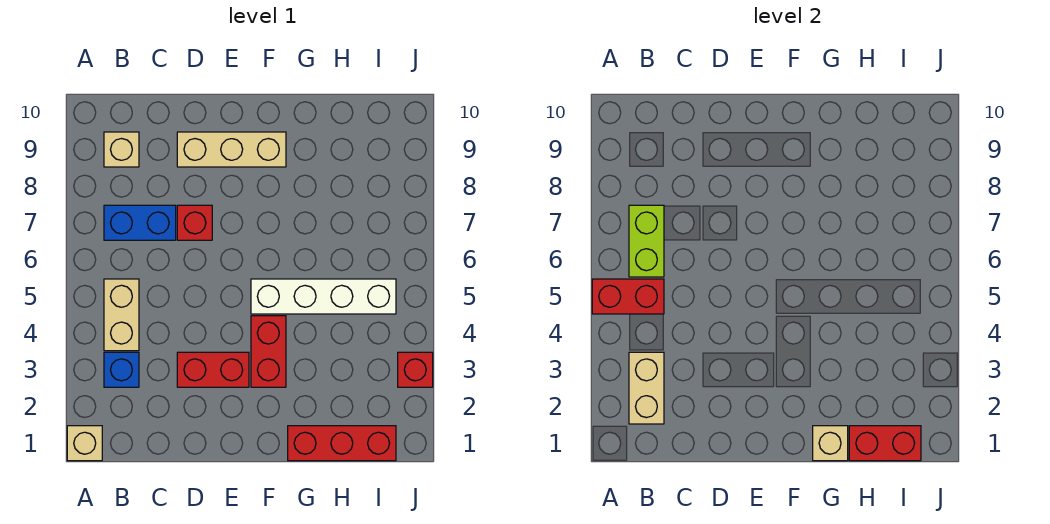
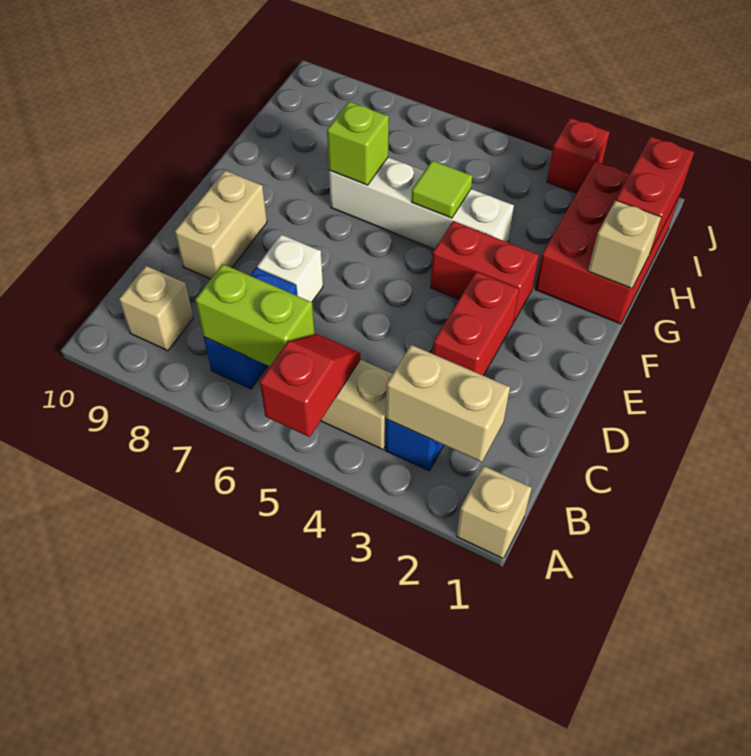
red 1x2 brick [592,279,664,314] -> red 1x2 slope [260,334,360,437]
red 1x1 brick [177,205,212,240] -> white 1x1 brick [257,235,323,302]
tan 1x3 brick [177,132,286,167] -> tan 1x2 brick [175,171,267,279]
white 1x4 brick [251,279,396,314] -> white 1x4 brick turned to [329,157,514,249]
red 1x3 brick [288,426,396,461] -> red 2x3 brick [535,161,680,324]
none -> lime 1x1 tile [411,161,472,218]
none -> lime 1x1 brick [327,102,389,185]

